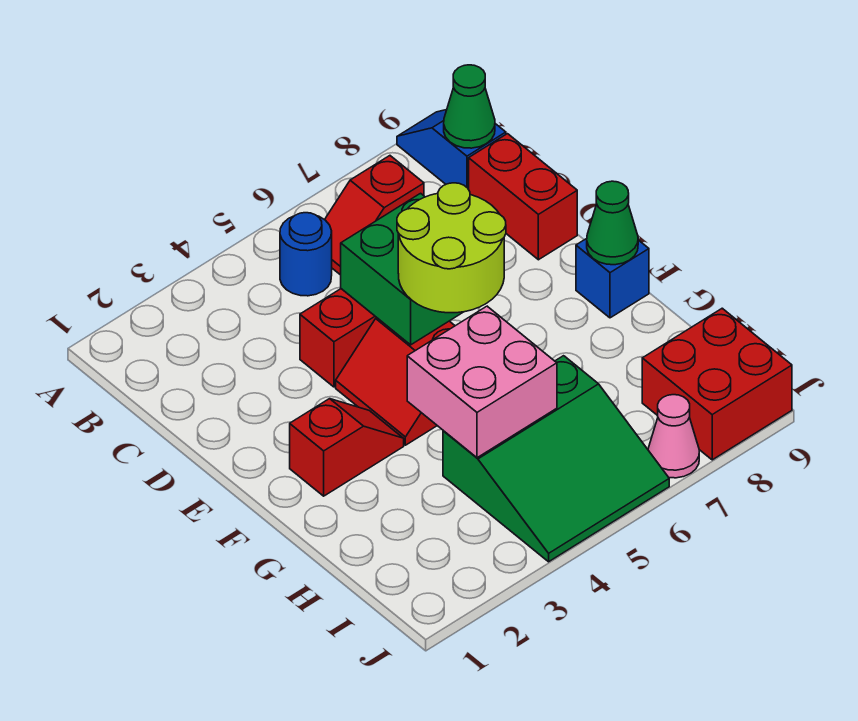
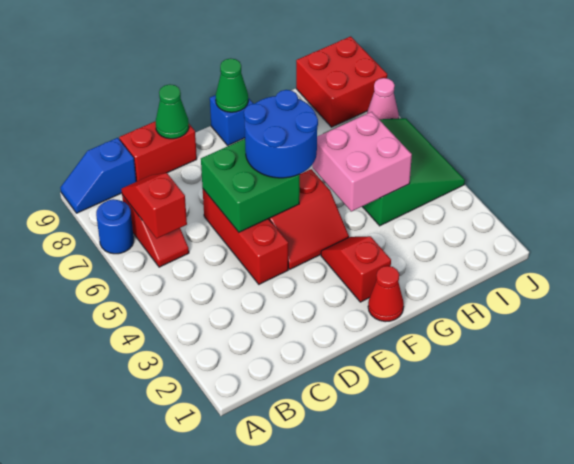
blue 1x1 round brick [280,213,332,296] -> blue 1x1 round brick moved to [96,199,134,254]
none -> red 1x2 slope [121,173,187,238]
green 1x1 cone [444,65,495,148] -> green 1x1 cone moved to [156,84,189,139]
lime 2x2 round brick [397,183,506,313] -> blue 2x2 round brick [244,90,318,178]
none -> red 1x1 cone [368,266,404,322]

